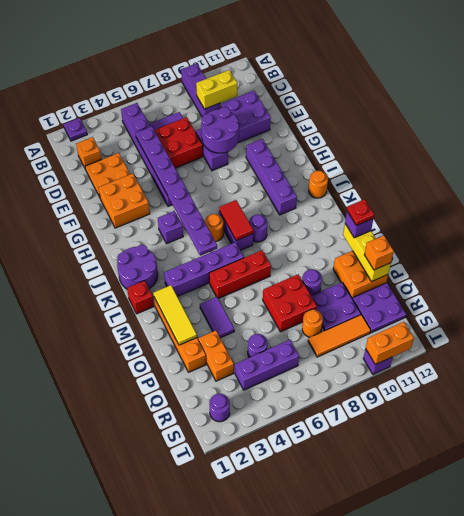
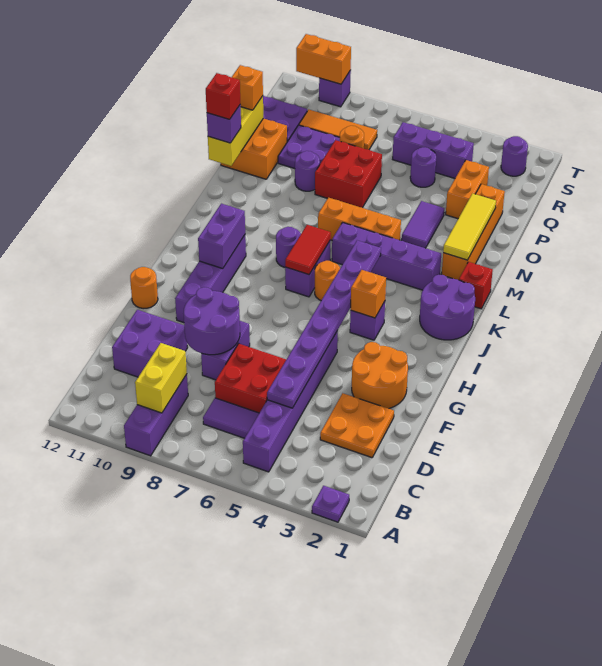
orange 1x1 brick [76,137,101,168] -> orange 1x1 brick moved to [351,270,386,318]
yellow 1x2 brick [196,70,237,109] -> yellow 1x2 brick turned to [135,343,187,413]
orange 2x2 brick [98,173,150,228] -> orange 2x2 round brick [352,342,408,409]
none -> purple 1x2 brick [198,204,245,269]
orange 1x1 round brick [309,171,328,198] -> orange 1x1 round brick moved to [130,267,158,309]
red 1x3 brick [209,250,271,299] -> orange 1x3 brick [318,198,401,240]
red 1x1 plate [347,199,374,226] -> red 1x1 brick [206,73,240,119]

